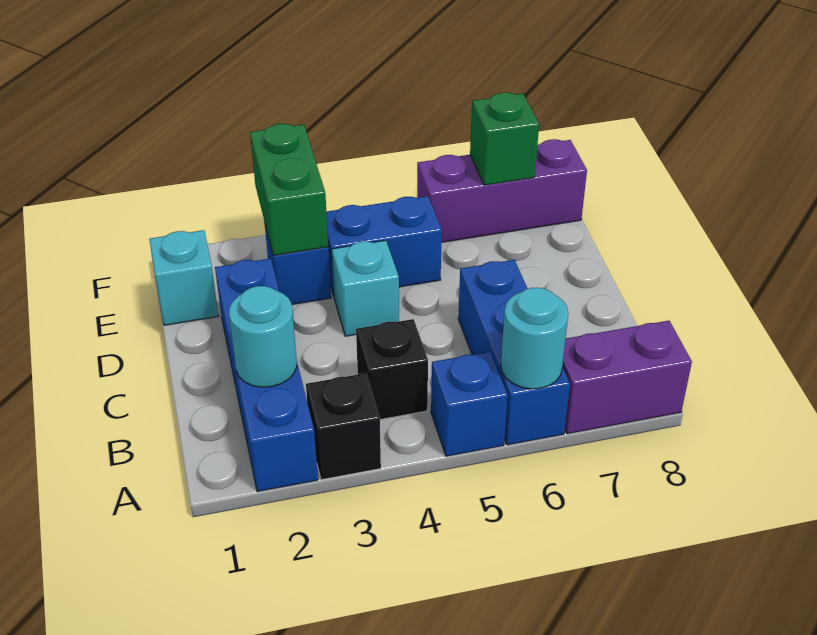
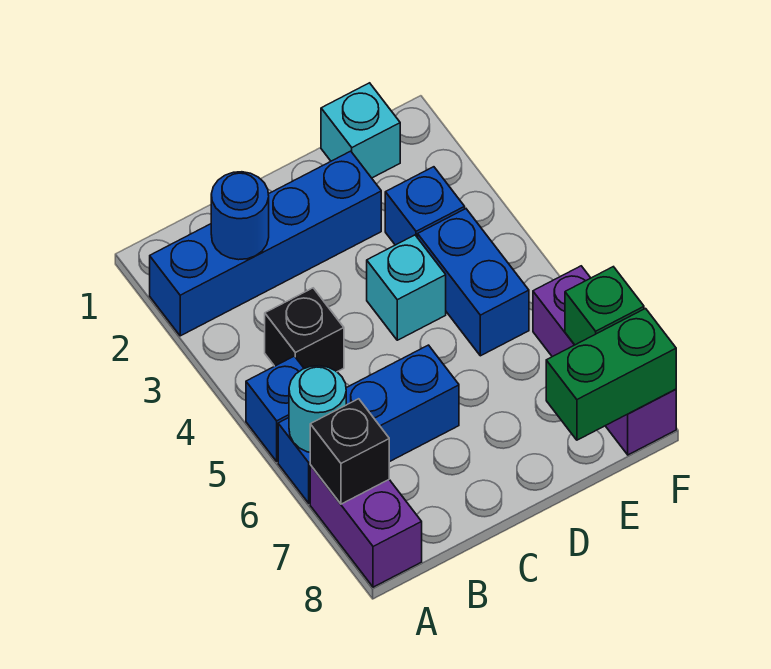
black 1x1 brick [306,373,381,480] -> black 1x1 brick moved to [310,399,389,504]
cyan 1x1 round brick [229,286,297,387] -> blue 1x1 round brick [211,172,269,260]
green 1x2 brick [250,124,328,255] -> green 1x2 brick moved to [546,309,676,440]

